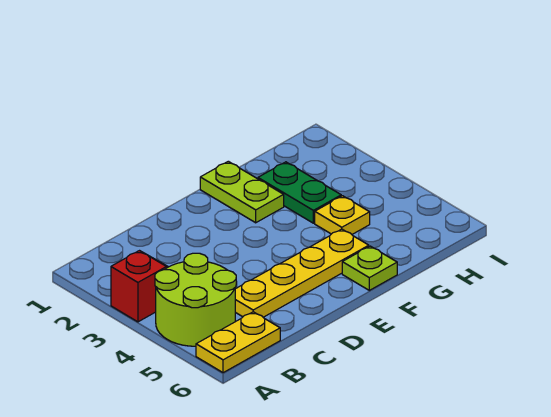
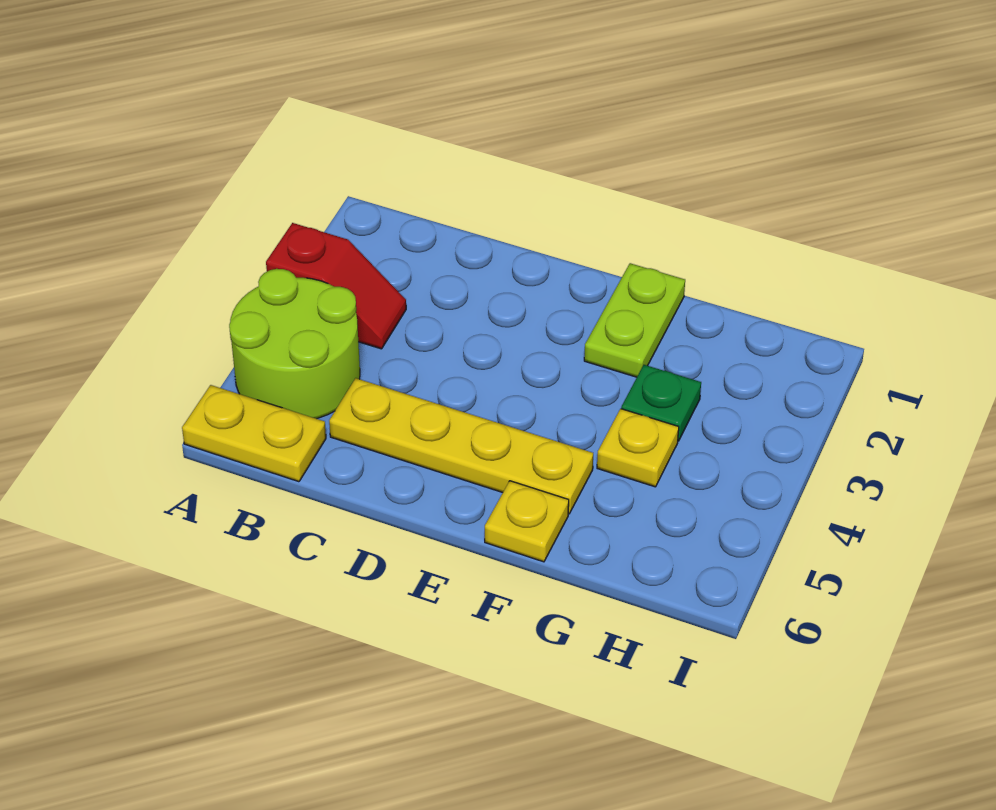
lime 1x1 plate [342,246,397,290] -> yellow 1x1 plate [485,481,569,562]
green 1x2 plate [258,162,341,223] -> green 1x1 plate [621,365,701,441]

